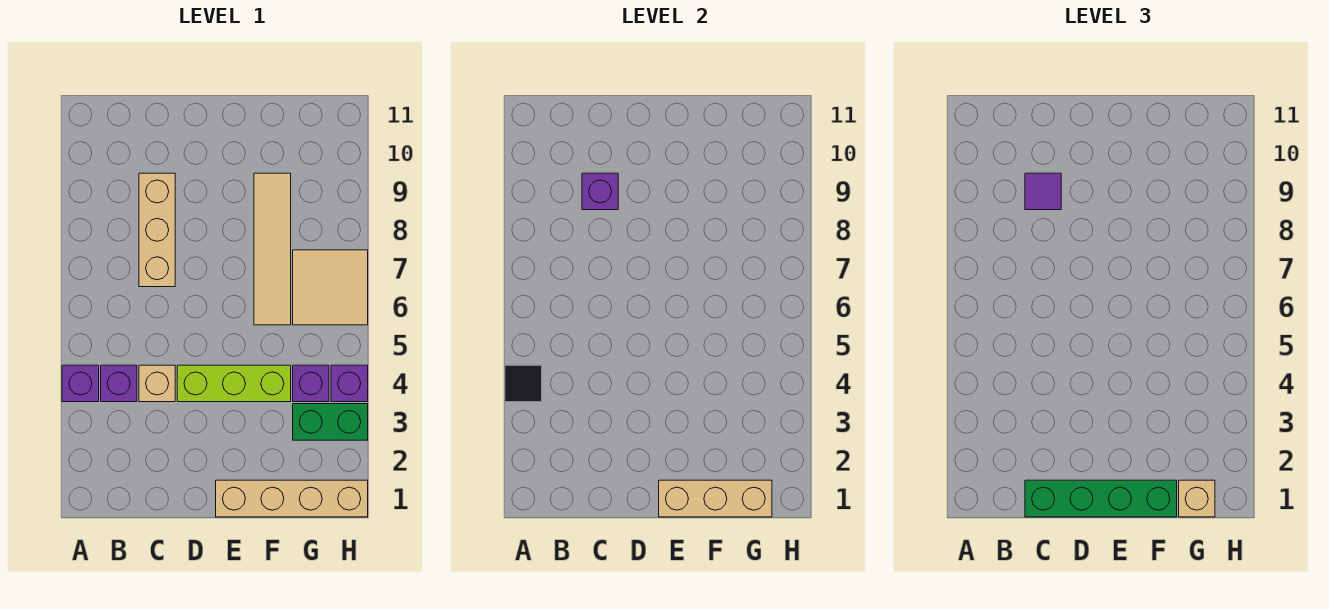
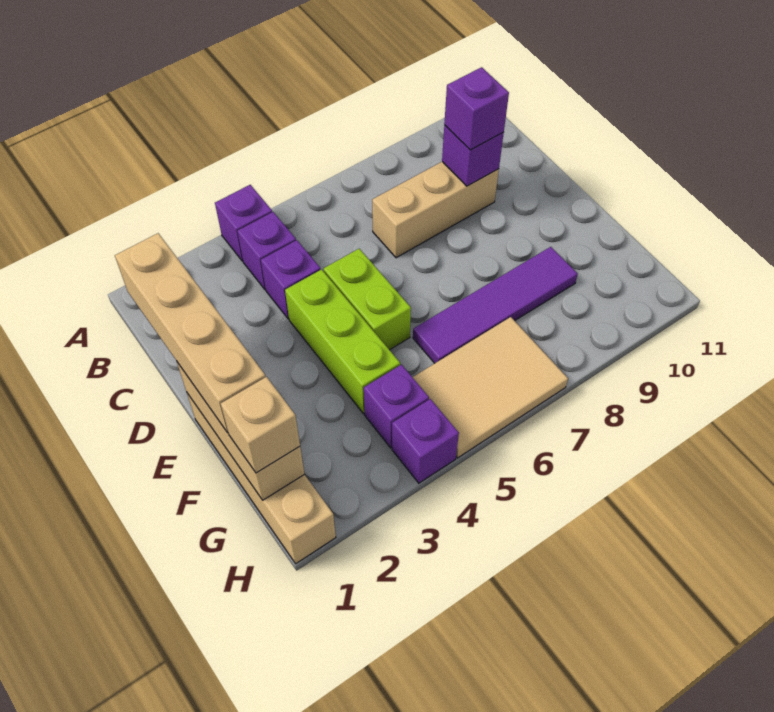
black 1x1 tile [505,365,542,402] -> none
green 1x4 brick [1025,480,1177,517] -> tan 1x4 brick [115,233,266,433]
tan 1x1 brick [139,365,175,402] -> purple 1x1 brick [261,240,321,319]
purple 1x1 tile [1025,173,1061,210] -> purple 1x1 brick [444,67,509,150]
none -> lime 1x2 brick [324,249,411,350]
tan 1x4 tile [254,173,291,325] -> purple 1x4 tile [413,247,578,363]
green 1x2 brick [293,404,368,440] -> none
tan 2x2 tile [293,250,368,325] -> tan 2x3 tile [413,317,568,458]

